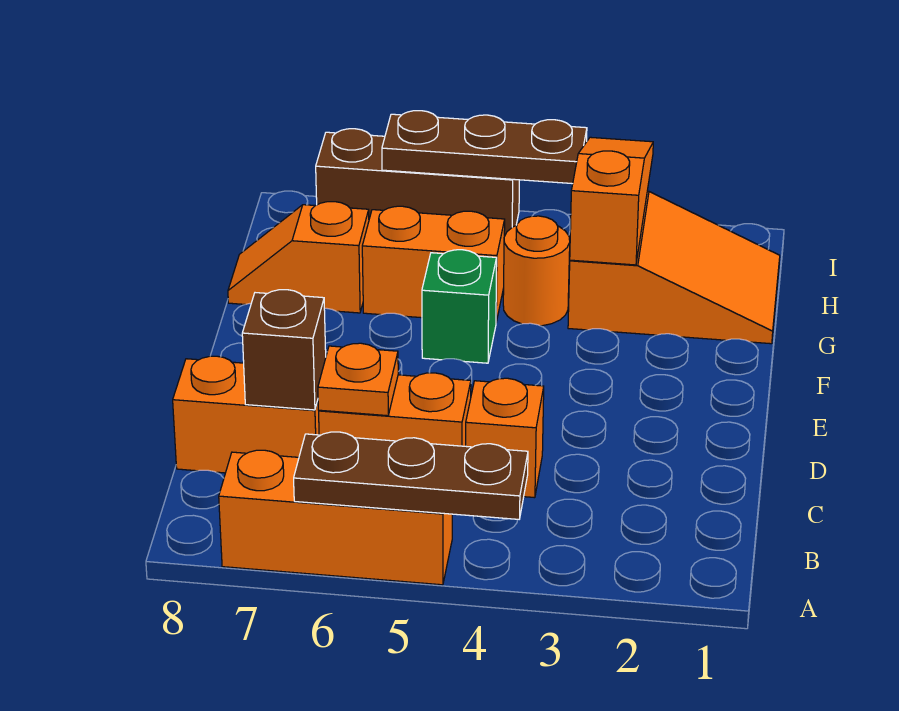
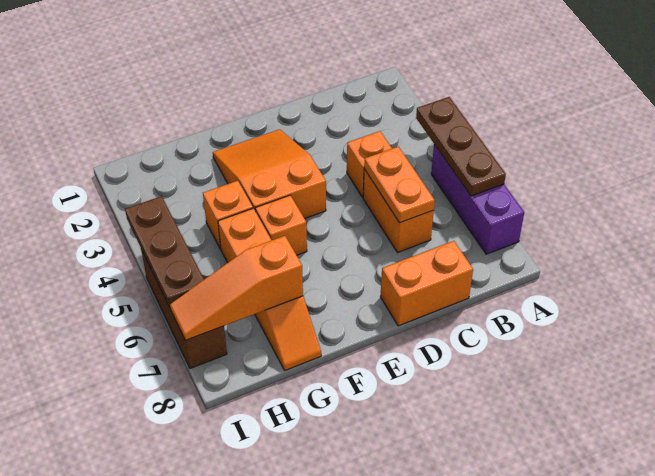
orange 1x3 brick [219,450,452,585] -> purple 1x3 brick [431,144,524,254]
orange 1x1 plate [318,343,398,416] -> orange 1x2 plate [364,147,435,223]
orange 1x2 brick [173,356,319,473] -> orange 1x2 brick turned to [380,241,473,326]
brown 1x1 brick [242,290,326,410] -> none
green 1x1 brick [422,250,497,363] -> orange 1x1 brick [255,195,307,255]
orange 2x3 slope [568,191,780,344] -> orange 2x3 slope moved to [213,129,326,219]
orange 1x3 slope [570,137,653,265] -> orange 1x3 slope moved to [170,236,303,340]
orange 1x1 round brick [503,216,570,326] -> orange 1x1 brick [203,181,253,249]

